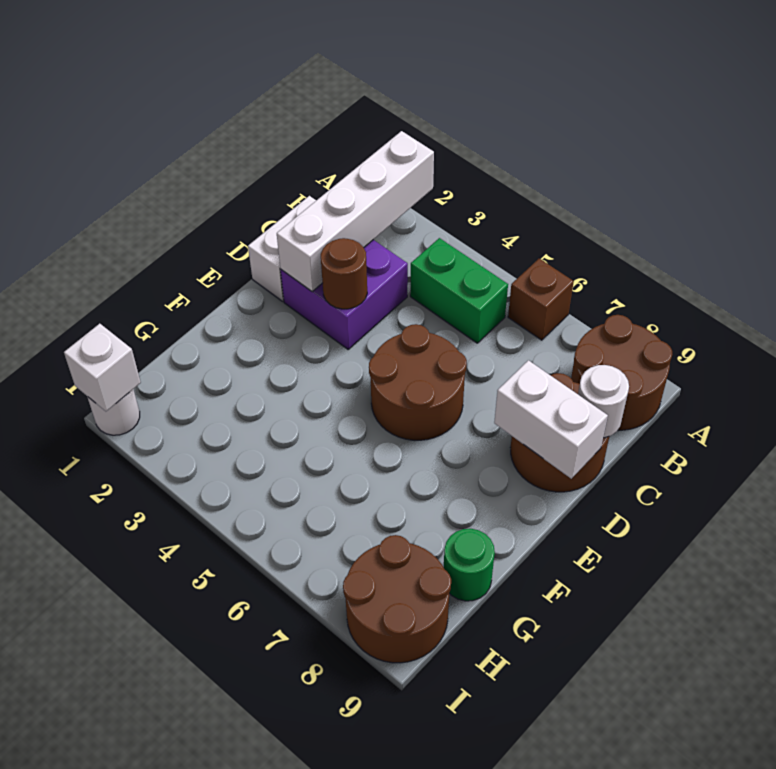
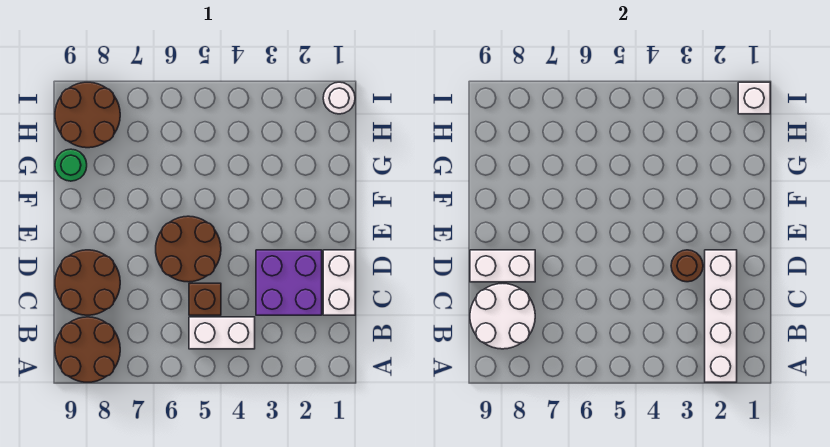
brown 1x1 brick [508,259,574,340] -> brown 1x1 brick moved to [189,283,221,315]
green 1x2 brick [410,238,508,343] -> white 1x2 brick [189,317,255,349]
white 1x1 round brick [578,365,629,438] -> white 2x2 round brick [470,283,535,349]

